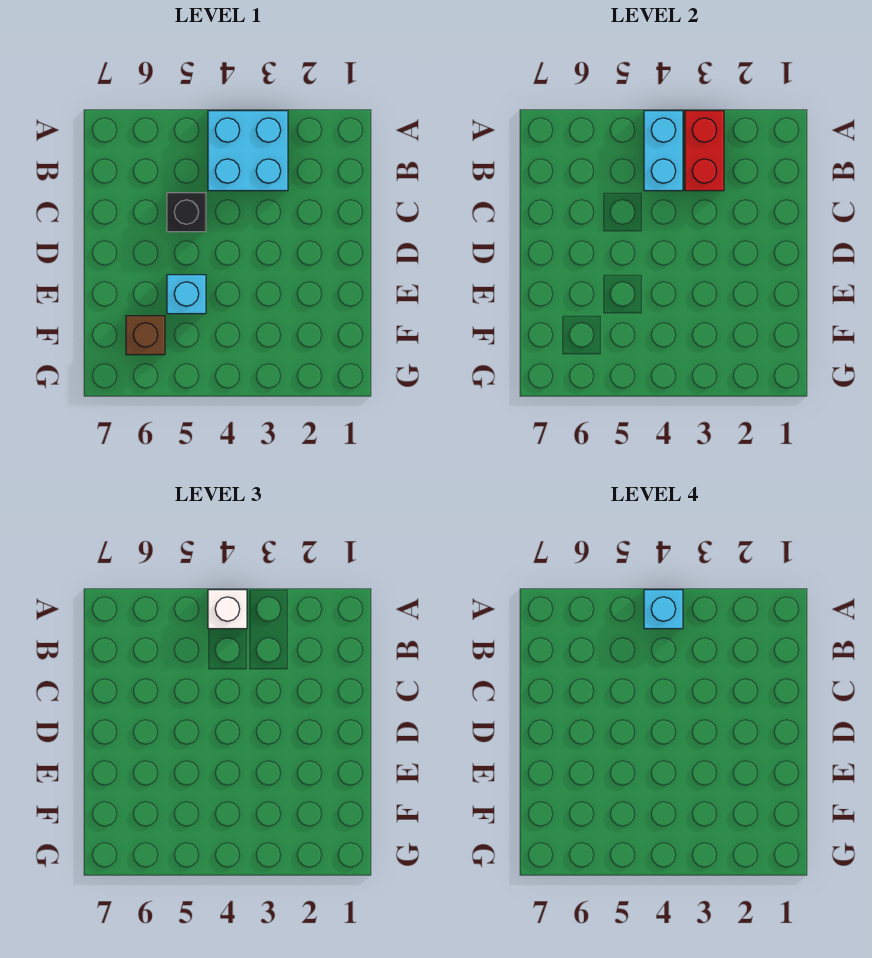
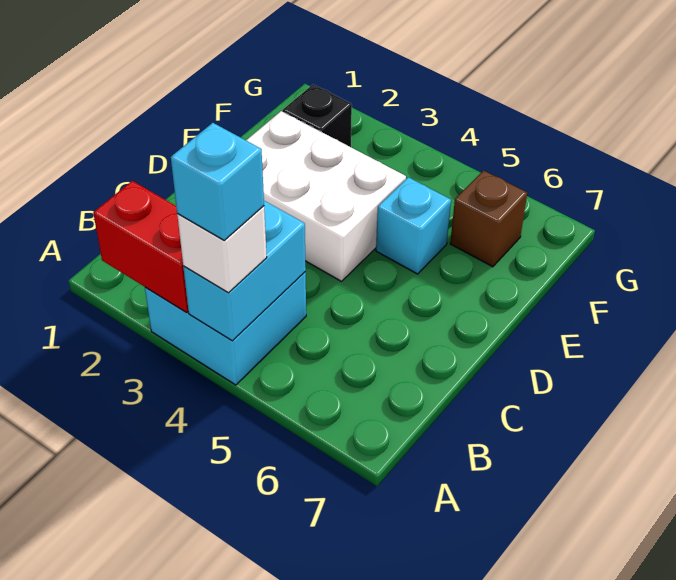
red 1x2 brick [685,111,724,191] -> red 1x2 brick turned to [93,181,188,312]
black 1x1 brick [167,193,206,232] -> black 1x1 brick moved to [283,85,352,147]
none -> white 2x3 brick [246,111,406,281]

